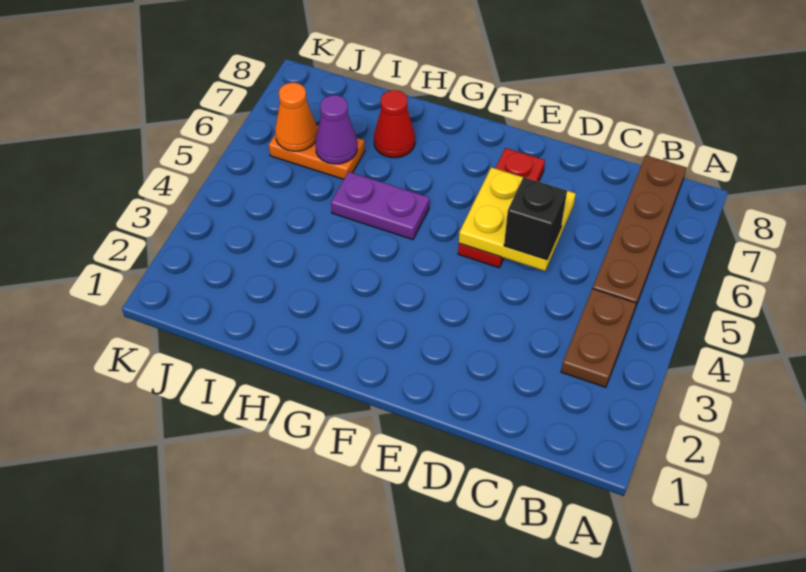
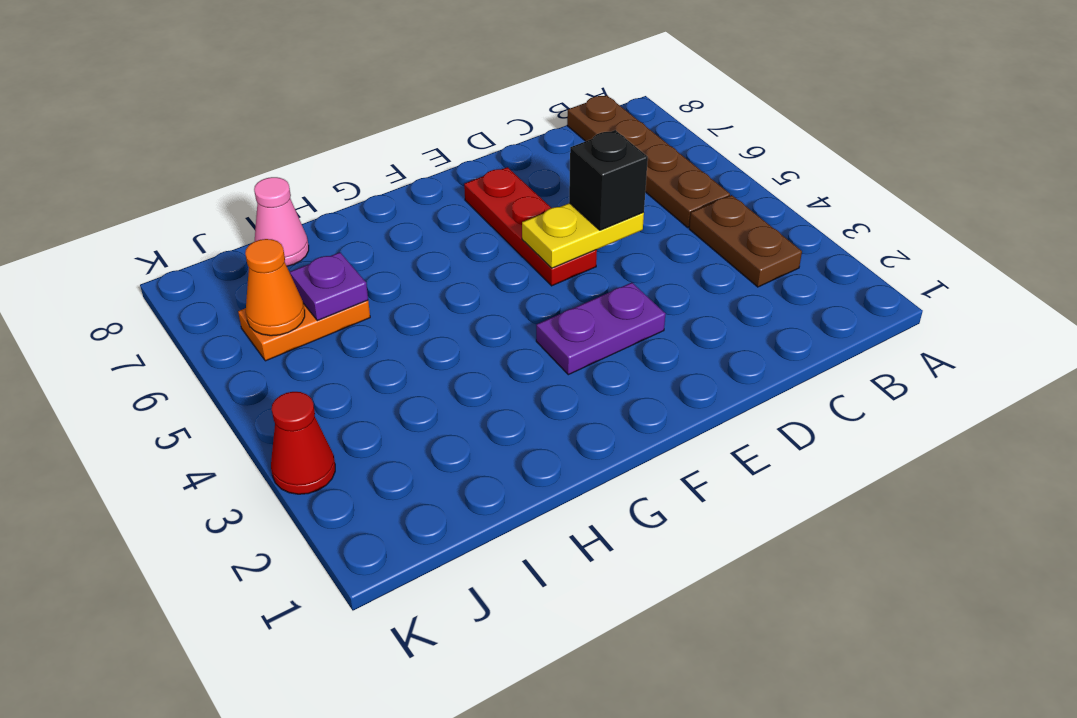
yellow 2x2 plate [459,167,576,271] -> yellow 1x2 plate [522,203,644,268]
purple 1x2 plate [331,172,430,240] -> purple 1x2 plate moved to [536,282,665,375]
red 1x1 cone [374,90,415,158] -> red 1x1 cone moved to [271,392,335,494]
purple 1x1 cone [315,95,358,164] -> purple 1x1 plate [290,252,368,321]
none -> pink 1x1 cone [254,177,309,266]

